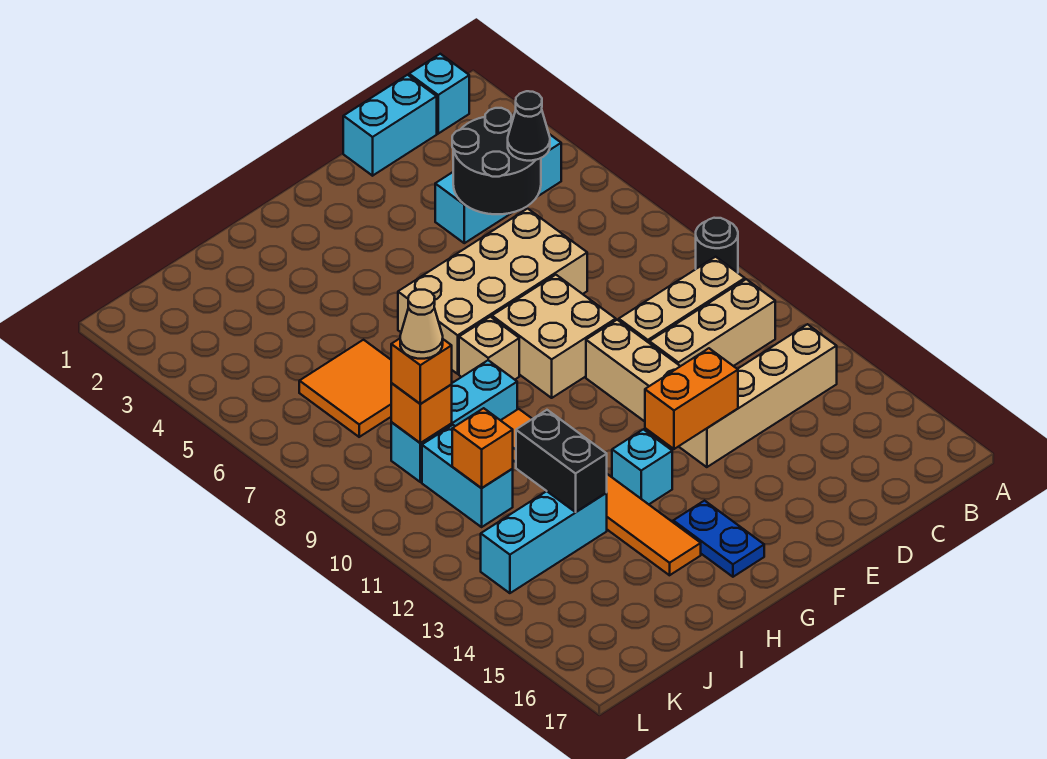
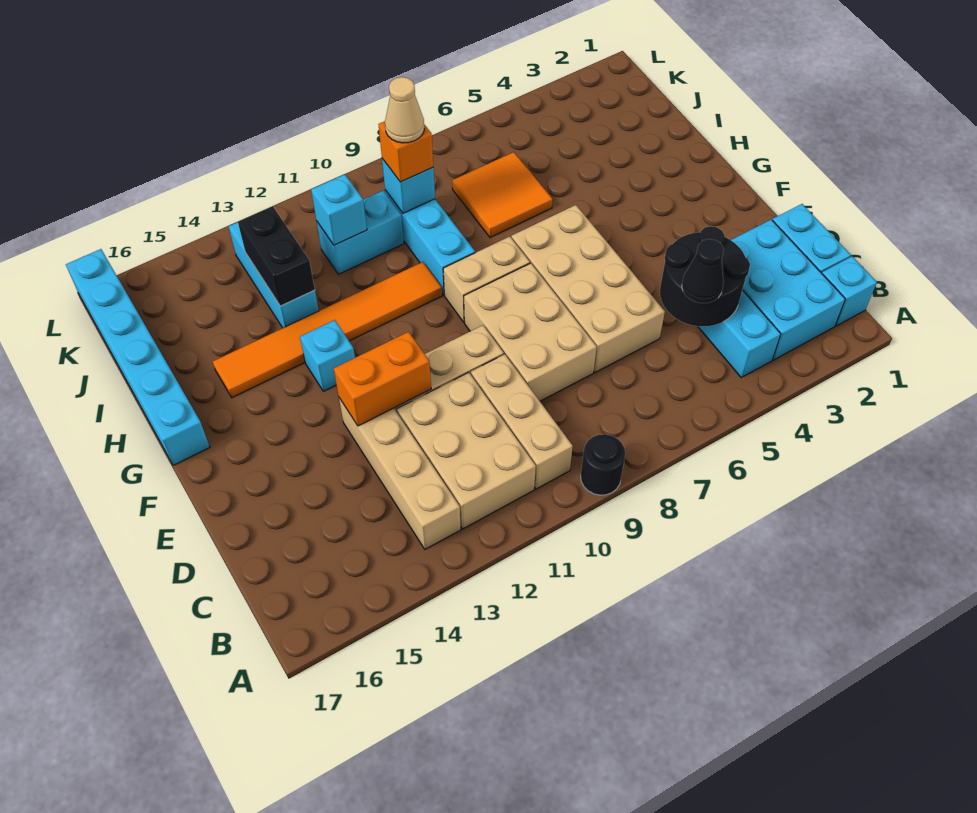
none -> cyan 2x3 brick [731,220,845,360]
tan 1x3 brick [649,279,775,366] -> tan 2x3 brick [397,373,536,529]
tan 2x2 brick [492,275,616,398] -> tan 2x3 brick [464,263,597,401]
orange 1x2 brick [645,348,738,449] -> orange 1x2 brick turned to [334,332,431,426]
tan 1x1 brick [459,317,519,380] -> tan 1x2 brick [443,236,530,322]
blue 1x2 plate [673,501,764,577] -> none
none -> cyan 1x6 brick [66,249,210,465]
black 1x2 brick [516,410,607,512] -> black 1x2 brick turned to [238,206,315,306]
orange 1x1 brick [391,383,452,443] -> cyan 1x1 brick [382,159,435,213]
orange 1x1 brick [452,408,513,488] -> cyan 1x1 brick [311,174,367,245]

